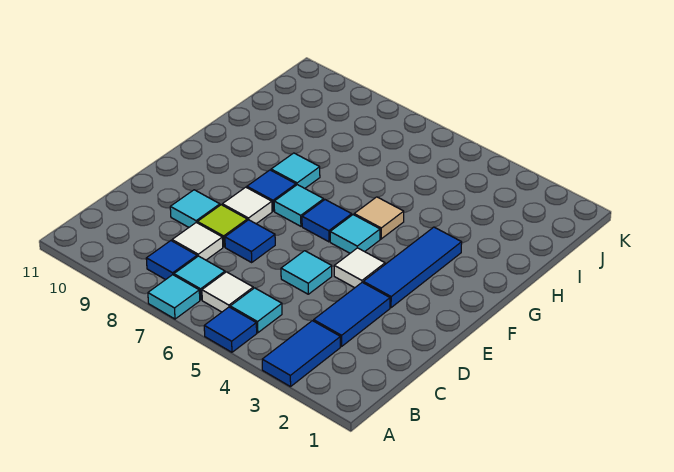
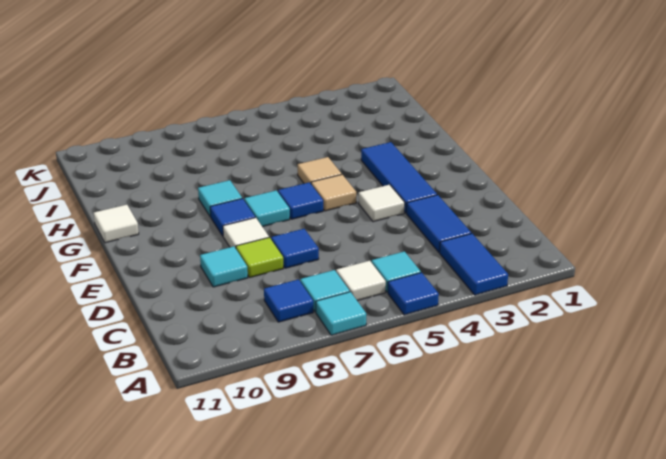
white 1x1 tile [172,223,223,260] -> white 1x1 tile moved to [94,205,139,243]
cyan 1x1 tile [281,251,332,294] -> none
cyan 1x1 tile [330,215,380,253] -> tan 1x1 tile [311,175,356,211]

